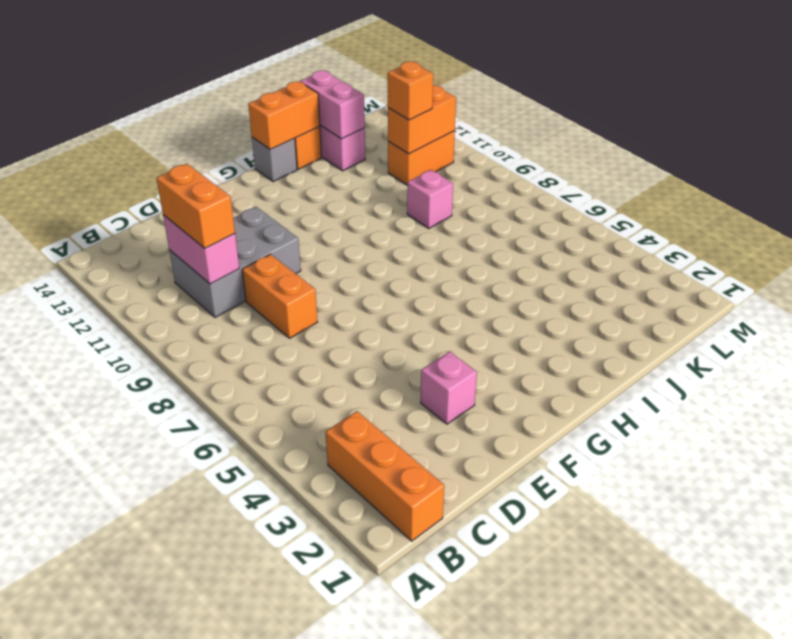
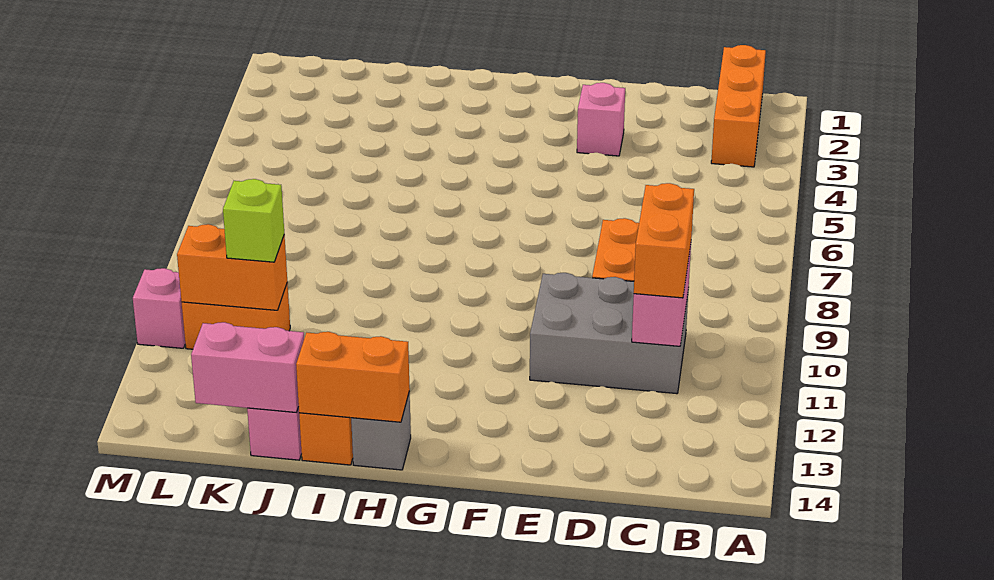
pink 1x1 brick [407,170,453,228] -> pink 1x1 brick moved to [133,268,185,348]
pink 1x2 brick [300,71,365,139] -> pink 1x2 brick turned to [191,322,304,413]
orange 1x1 brick [388,62,433,120] -> lime 1x1 brick [223,179,284,262]

